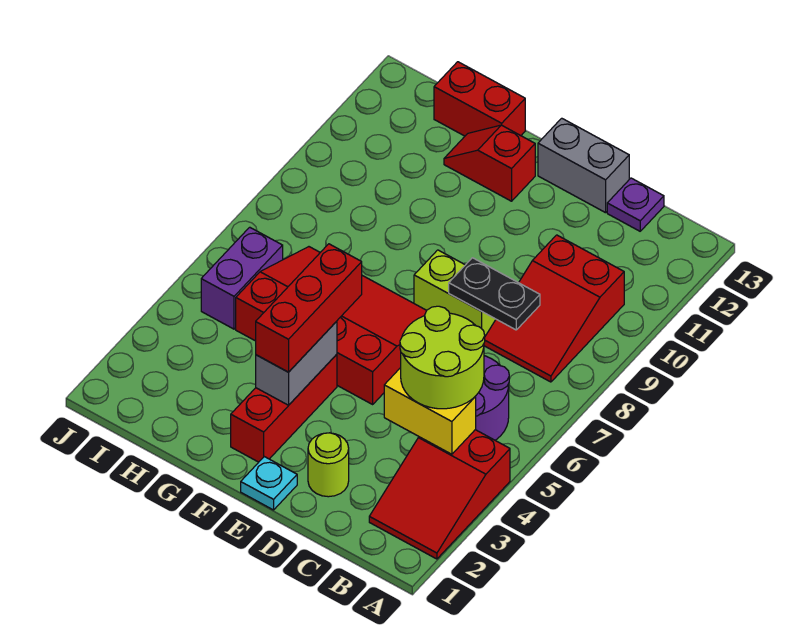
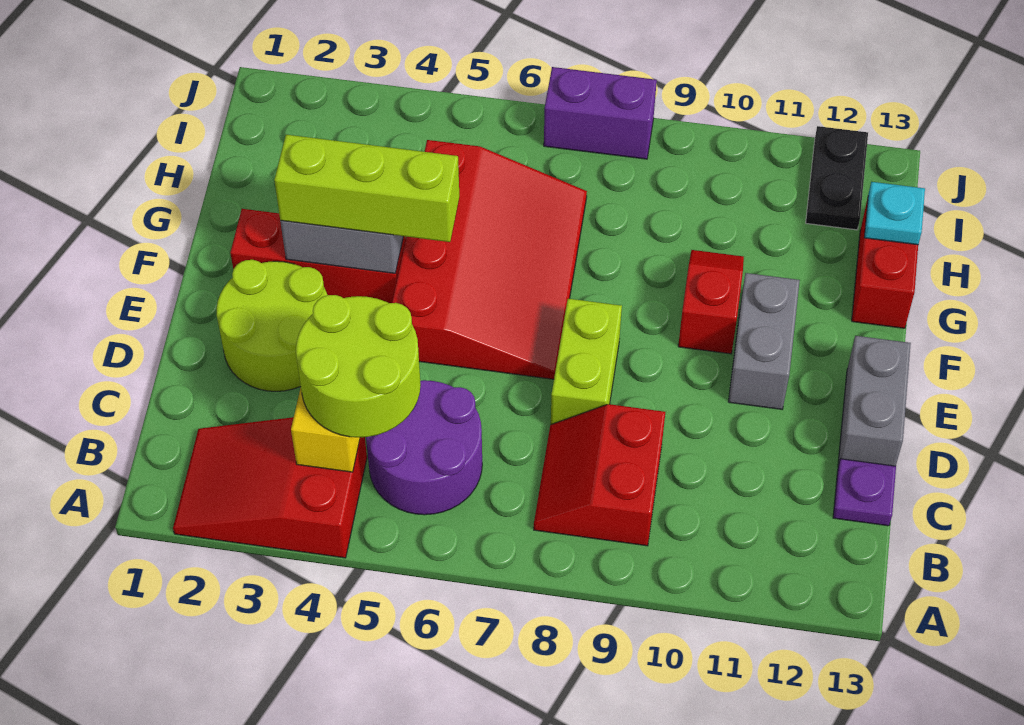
red 2x3 slope [484,235,624,382] -> red 2x2 slope [534,404,665,546]
black 1x2 plate [449,258,540,330] -> black 1x2 plate moved to [806,126,868,230]
lime 1x1 round brick [308,433,349,497] -> lime 2x2 round brick [216,260,327,391]
cyan 1x1 plate [241,457,297,510] -> cyan 1x1 plate moved to [864,182,925,245]
none -> grey 1x2 brick [728,273,800,409]
red 1x3 brick [256,244,362,372] -> lime 1x3 brick [274,135,459,242]
red 1x2 slope [444,125,535,201] -> red 1x2 slope moved to [678,250,744,354]
purple 1x2 brick [201,227,283,329] -> purple 1x2 brick moved to [544,67,657,159]

